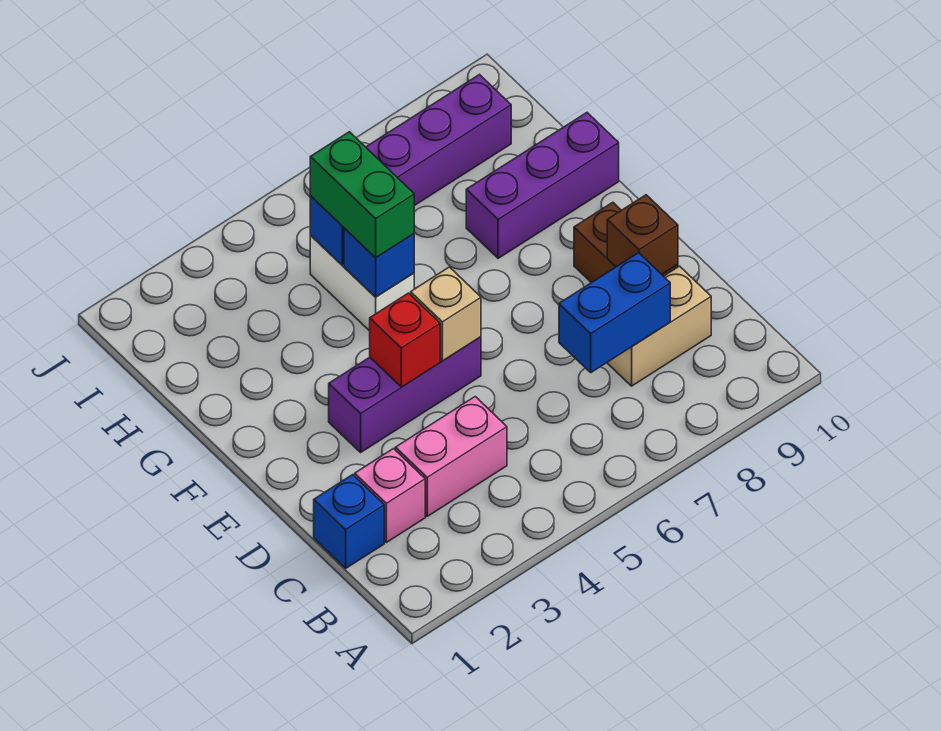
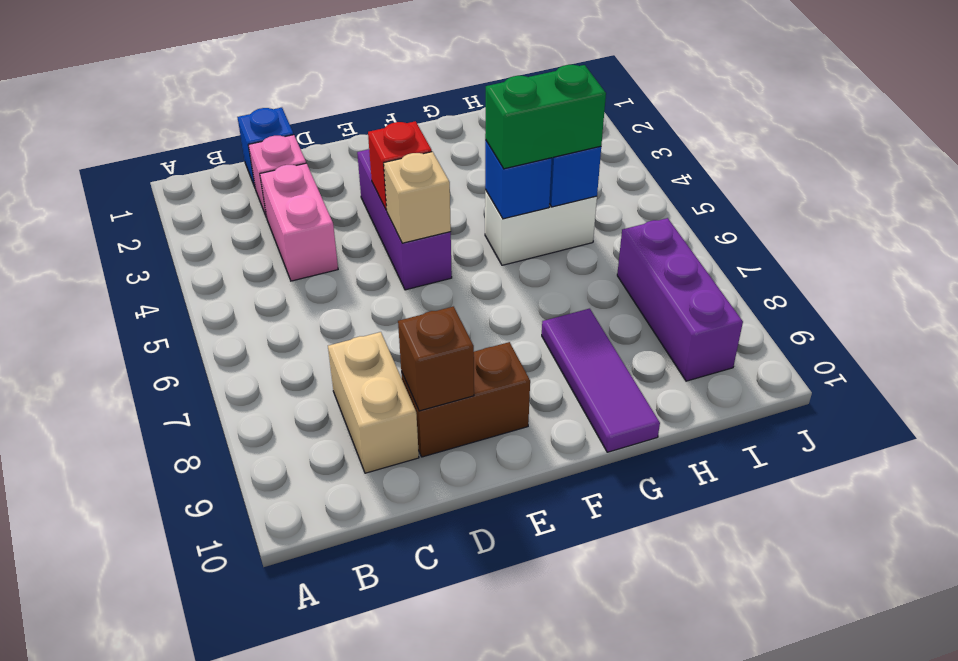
blue 1x2 brick [559,253,670,372] -> none
purple 1x3 brick [466,113,619,258] -> purple 1x3 tile [542,309,660,452]

